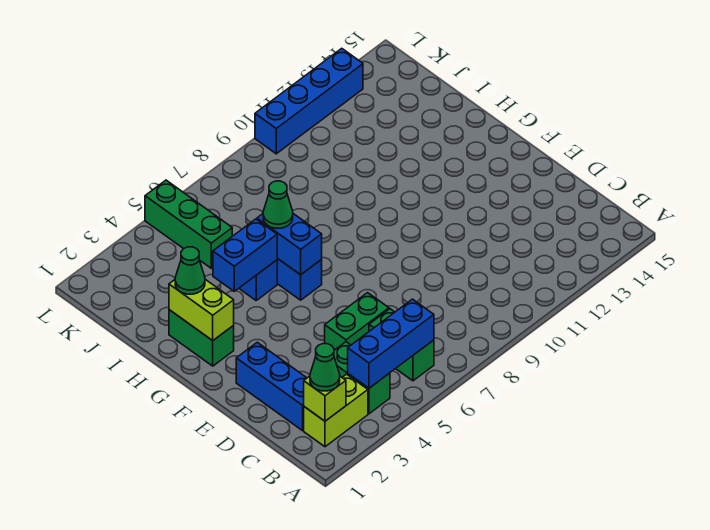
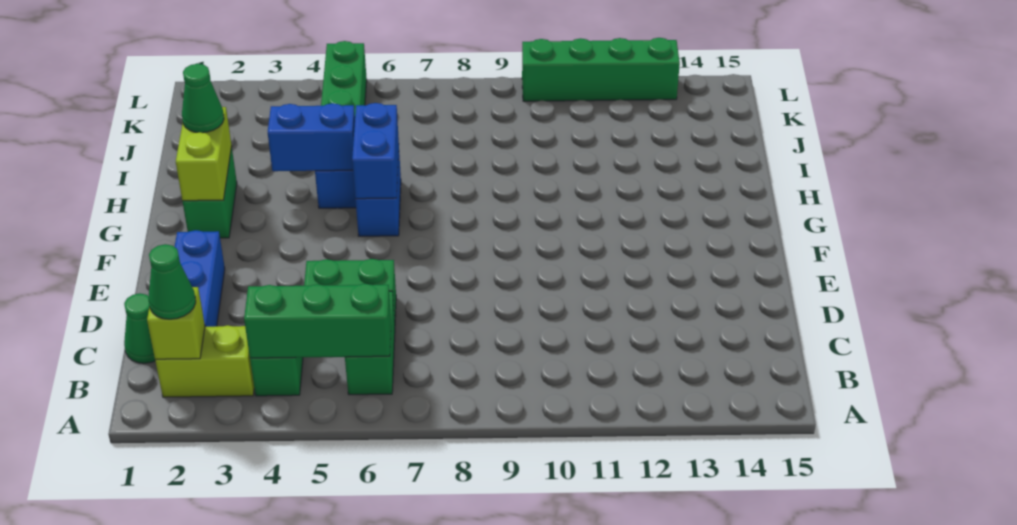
blue 1x3 brick [348,299,434,388] -> green 1x3 brick [244,284,391,358]
green 1x1 cone [263,181,293,228] -> green 1x1 cone moved to [124,293,155,363]
blue 1x4 brick [255,48,363,154] -> green 1x4 brick [522,38,680,101]

